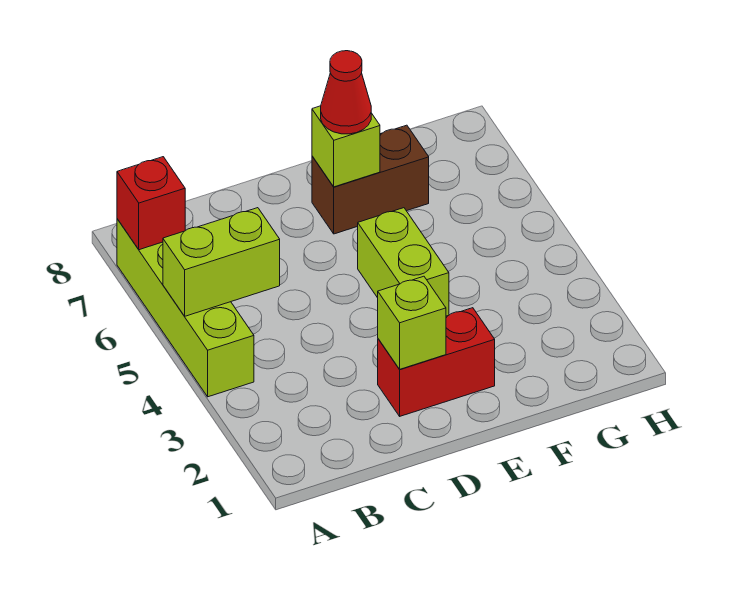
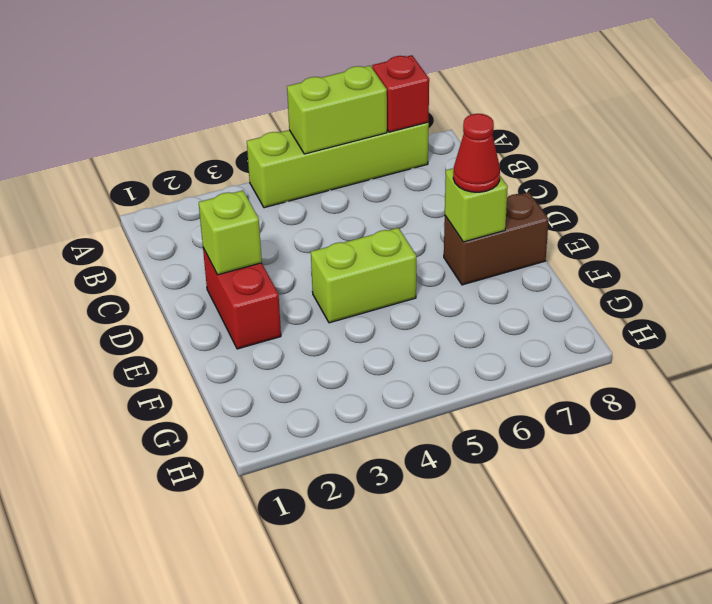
lime 1x2 brick [163,208,280,316] -> lime 1x2 brick turned to [287,66,387,154]
brown 1x2 brick [312,125,429,234] -> brown 1x2 brick turned to [444,192,549,285]

